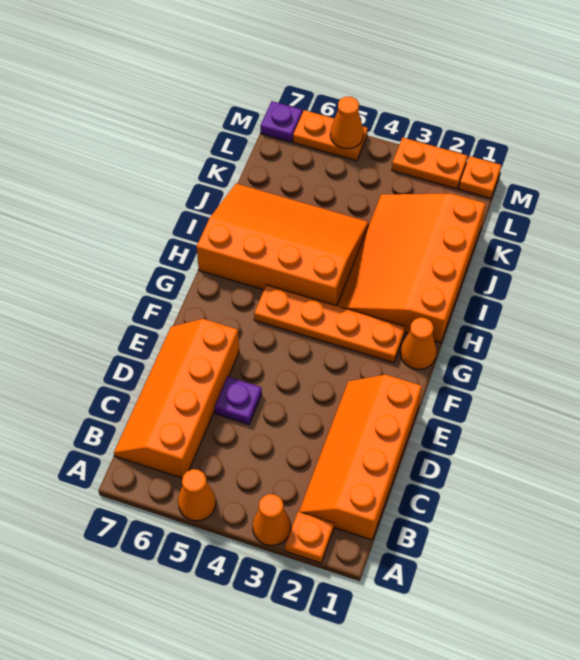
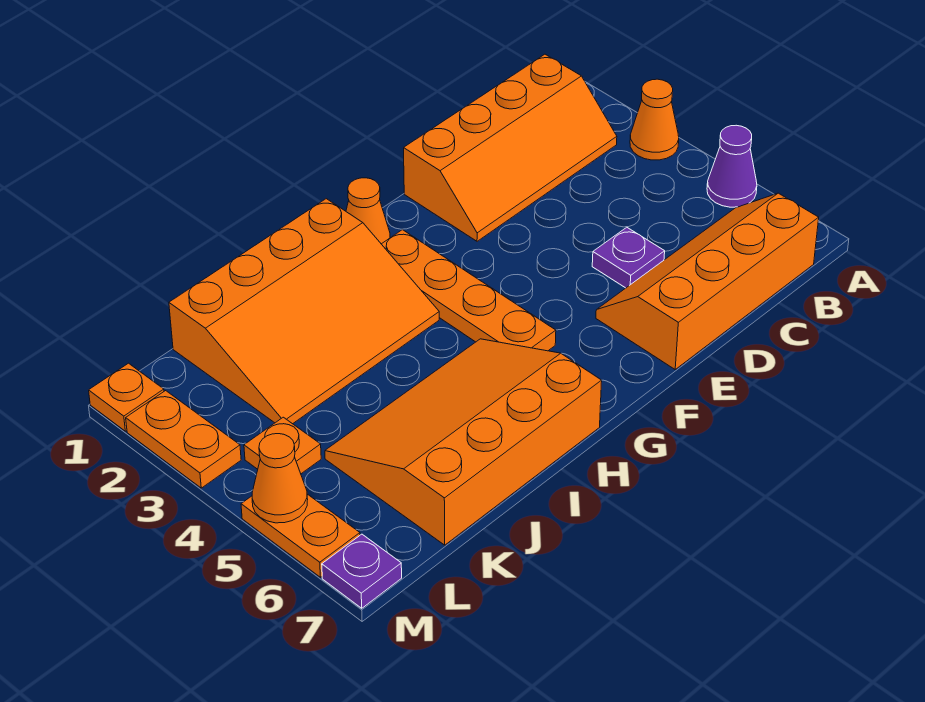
orange 1x1 plate [285,512,334,563] -> orange 1x1 plate moved to [244,417,321,474]
orange 1x1 cone [178,469,216,521] -> purple 1x1 cone [707,125,757,207]
orange 2x4 slope [114,319,239,478] -> orange 2x4 slope turned to [596,193,819,369]
orange 3x4 slope [197,184,368,306] -> orange 3x4 slope turned to [325,339,602,545]

